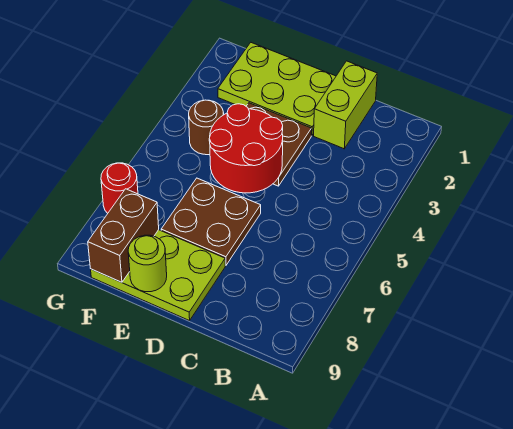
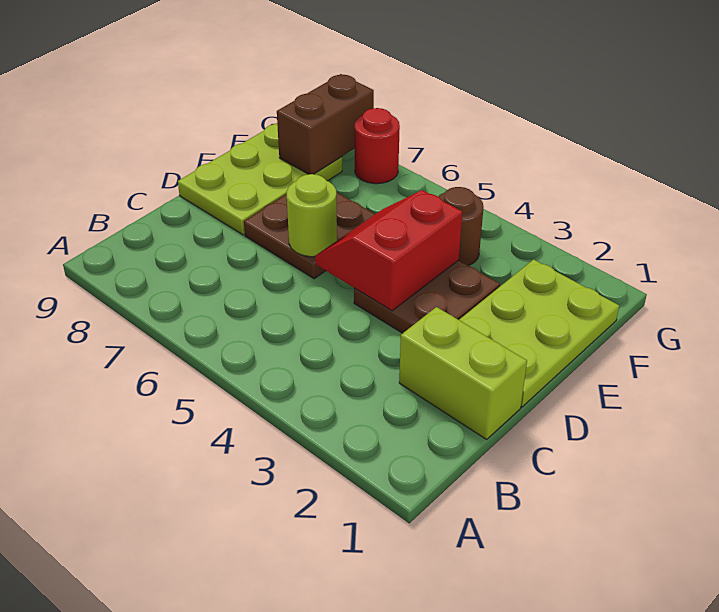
red 2x2 round brick [209,104,283,193] -> red 2x2 slope [315,190,462,311]
lime 1x1 round brick [128,235,167,292] -> lime 1x1 round brick moved to [287,174,337,257]
brown 1x2 brick [88,189,159,282] -> brown 1x2 brick turned to [277,74,374,174]

